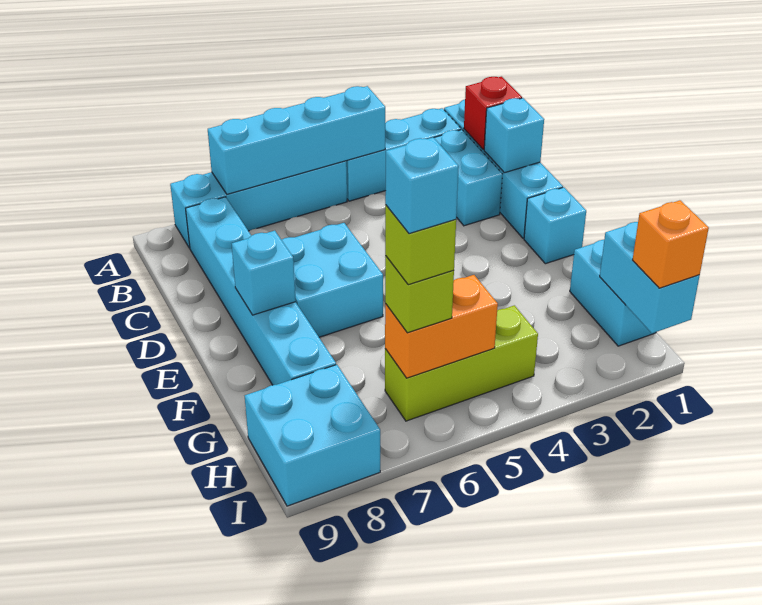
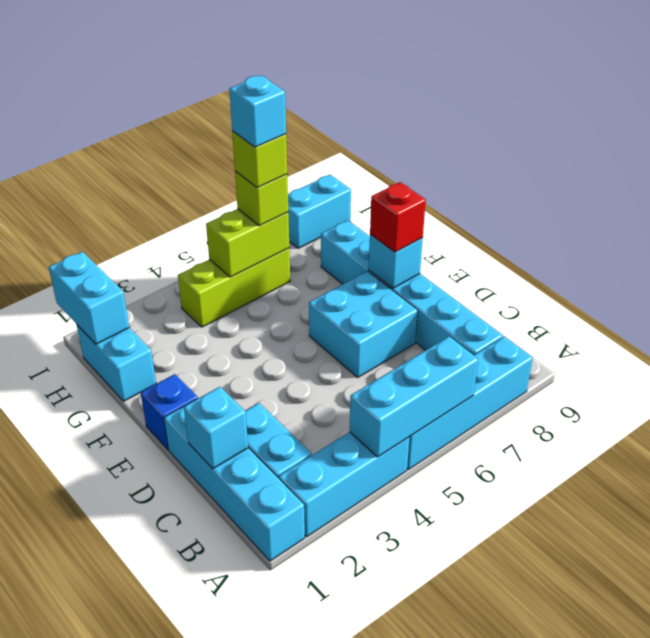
cyan 1x4 brick [208,86,385,194] -> cyan 1x3 brick [350,337,478,457]
red 1x1 brick [464,77,522,150] -> red 1x1 brick moved to [370,182,426,252]
cyan 1x1 brick [524,187,586,264] -> blue 1x1 brick [141,374,198,450]
orange 1x2 brick [385,275,498,378] -> lime 1x2 brick [206,209,289,277]
cyan 2x2 brick [245,365,380,506] -> cyan 1x2 brick [288,175,351,248]
orange 1x1 brick [633,200,709,288] -> none

